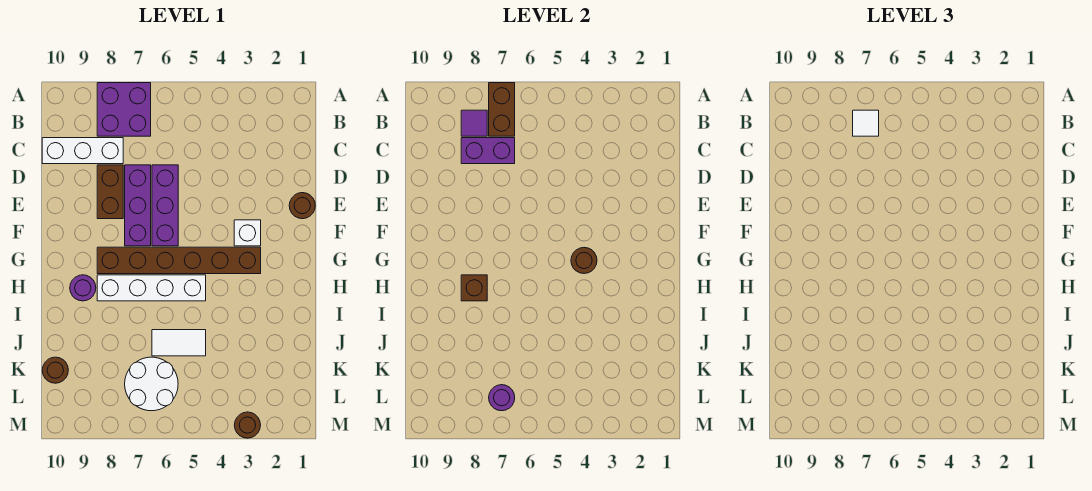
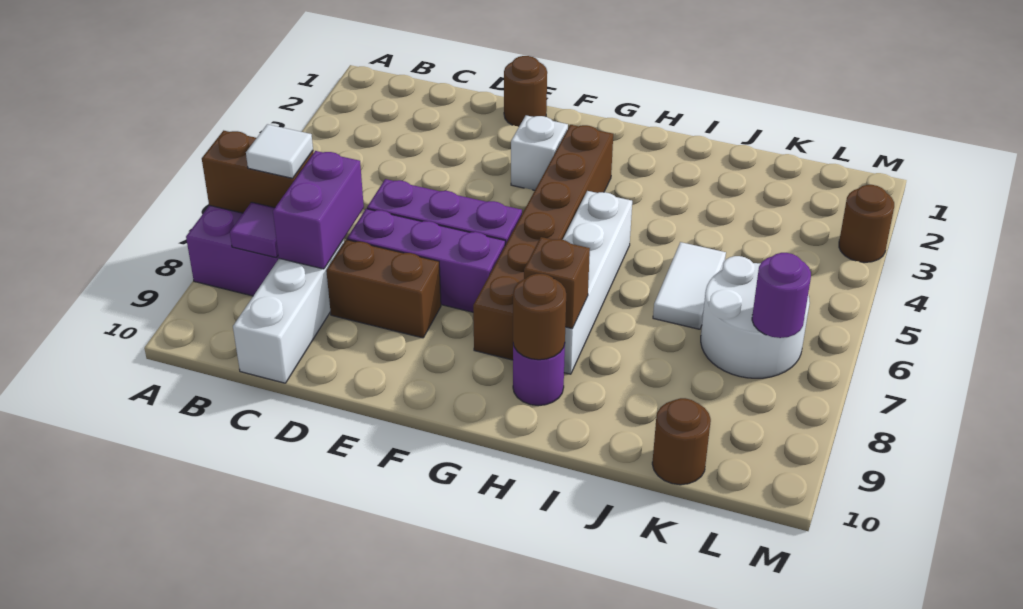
brown 1x1 round brick [571,248,597,274] -> brown 1x1 round brick moved to [513,274,566,360]

